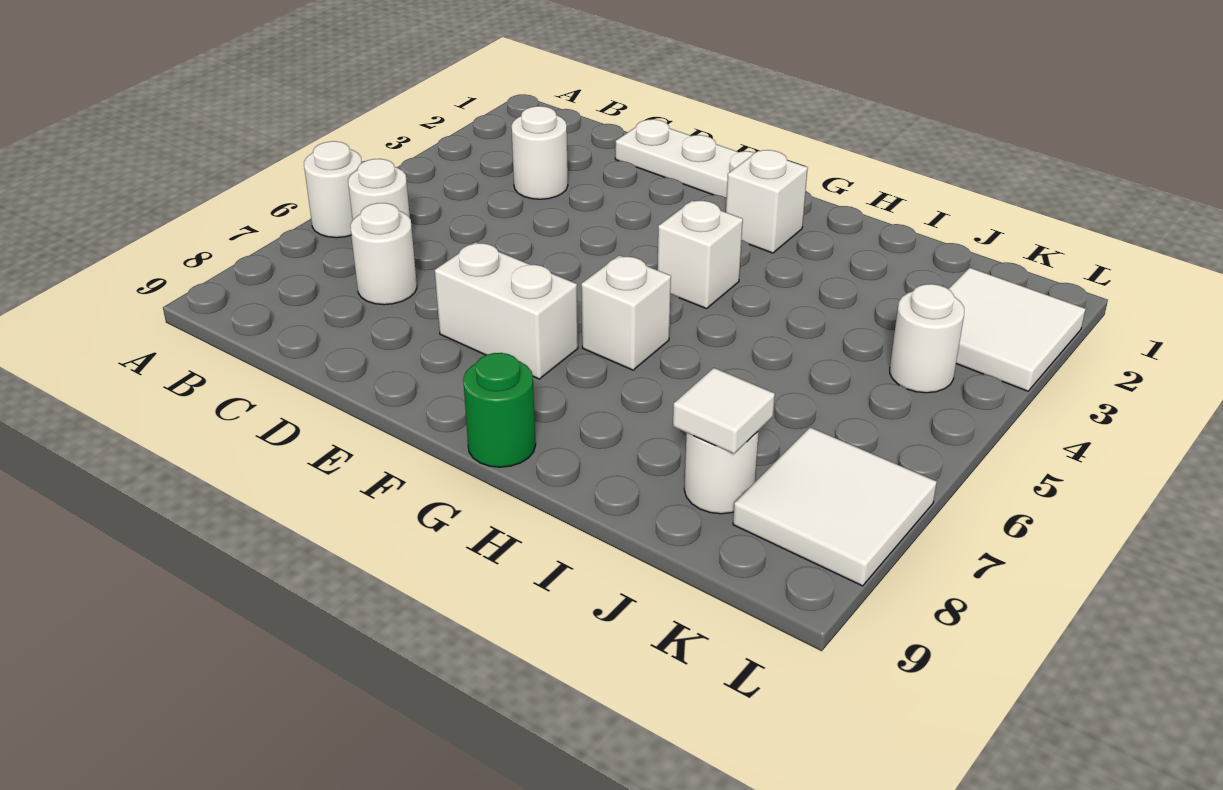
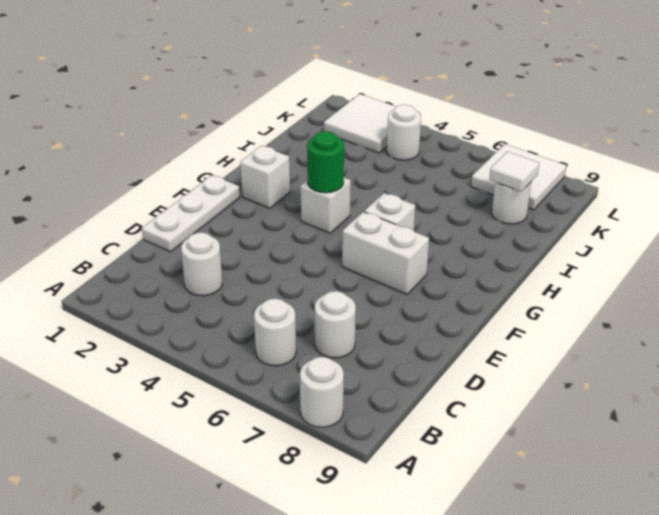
white 1x1 round brick [304,141,362,238] -> white 1x1 round brick moved to [300,357,344,427]
white 1x2 brick [435,242,578,379] -> white 1x2 brick turned to [342,212,429,294]
green 1x1 round brick [463,353,536,467] -> green 1x1 round brick moved to [307,131,344,193]

